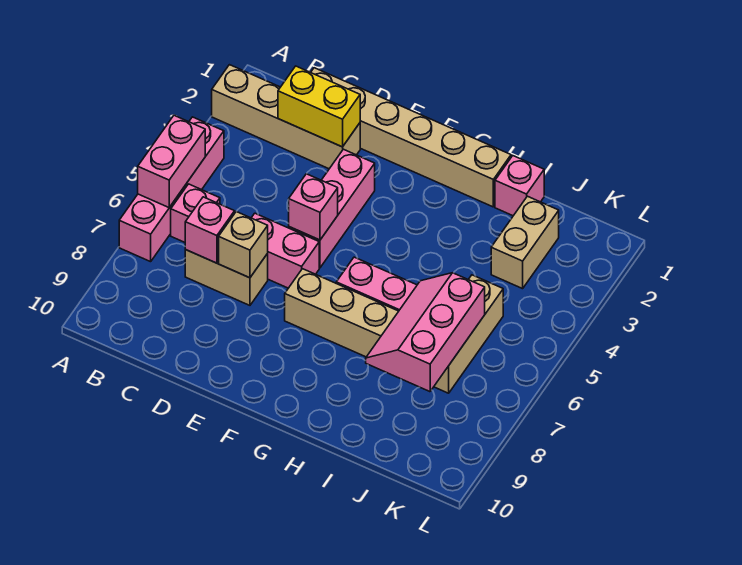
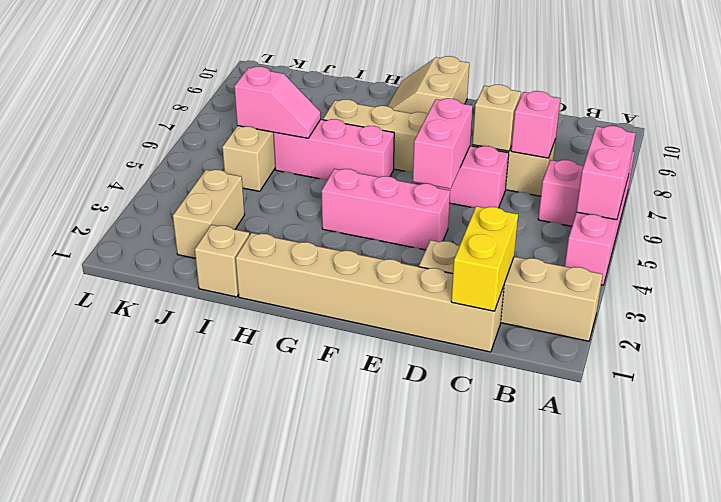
yellow 1x2 brick [278,66,360,147] -> yellow 1x2 brick turned to [451,206,518,311]
pink 1x3 brick [289,149,375,268] -> pink 1x3 brick turned to [321,169,450,250]
pink 1x1 brick [289,174,338,240] -> pink 1x2 brick [413,98,473,189]
none -> tan 2x2 slope [388,56,469,114]
pink 1x1 brick [495,156,544,216] -> tan 1x1 brick [195,225,250,297]
pink 2x3 slope [366,273,485,392] -> pink 1x2 slope [234,67,321,138]

